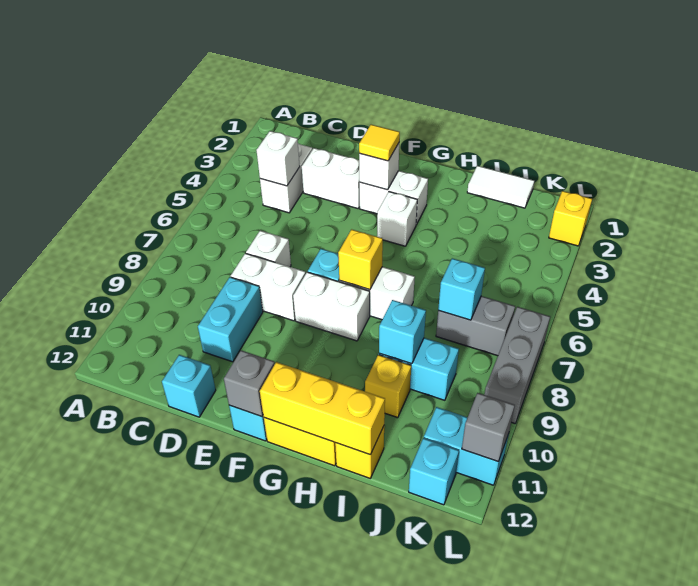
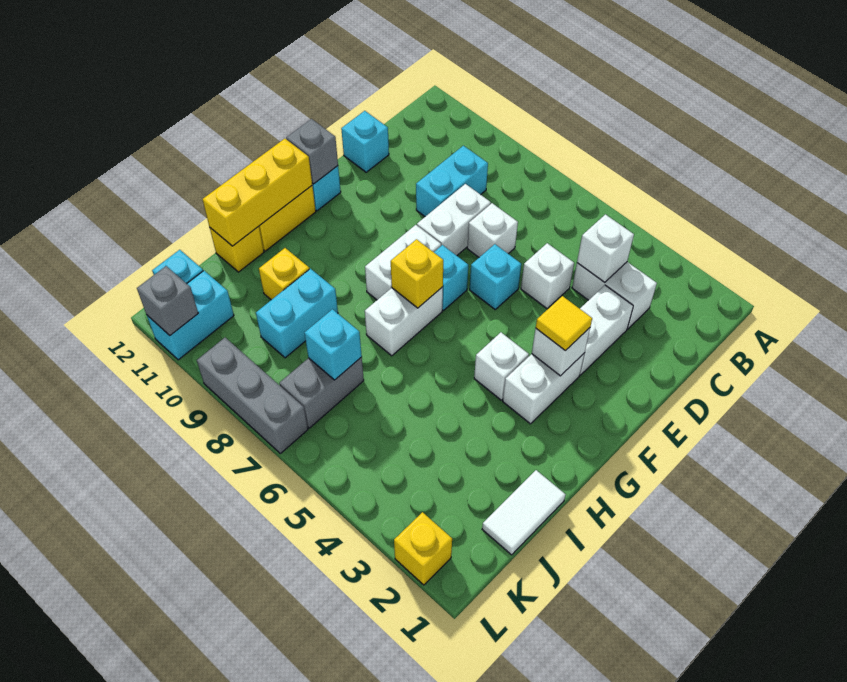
none -> white 1x1 brick [521,243,574,309]
cyan 1x2 brick [198,277,263,362] -> cyan 1x2 brick turned to [416,146,488,217]
cyan 1x1 brick [379,300,426,364] -> cyan 1x1 brick moved to [470,244,521,309]

